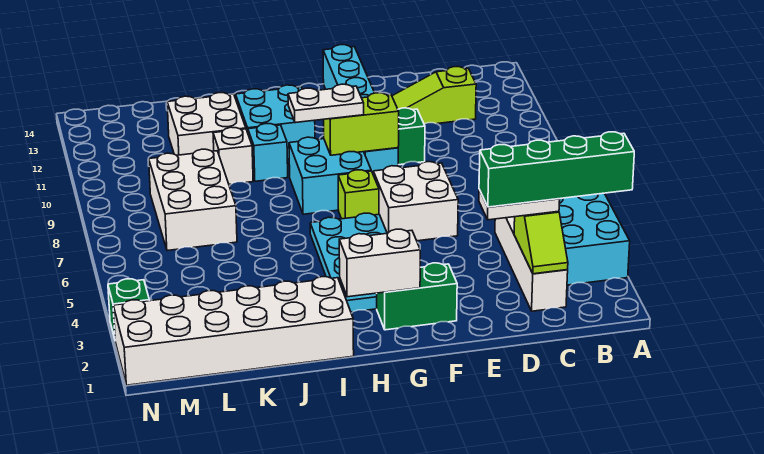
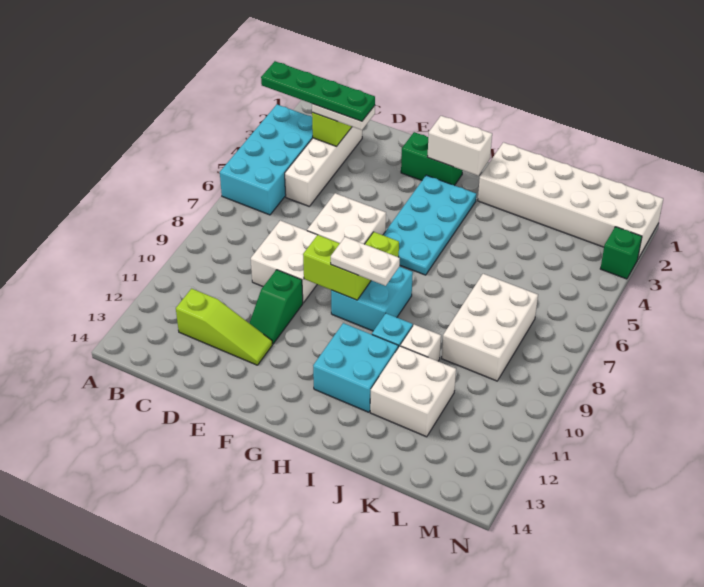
green 1x4 brick [479,132,634,207] -> green 1x4 plate [261,61,375,121]
none -> white 2x2 brick [251,220,317,303]
cyan 1x6 brick [323,45,398,173] -> none

